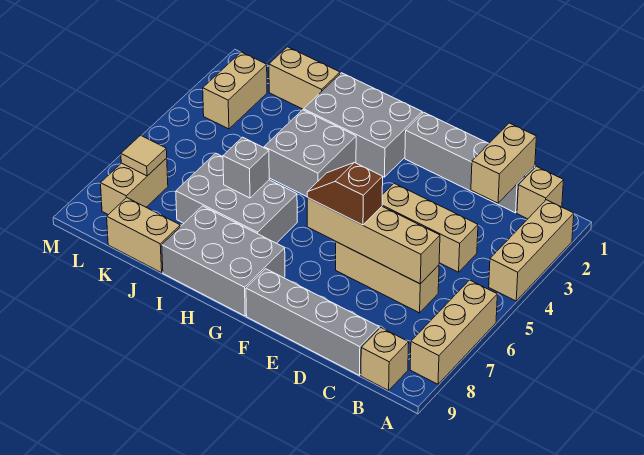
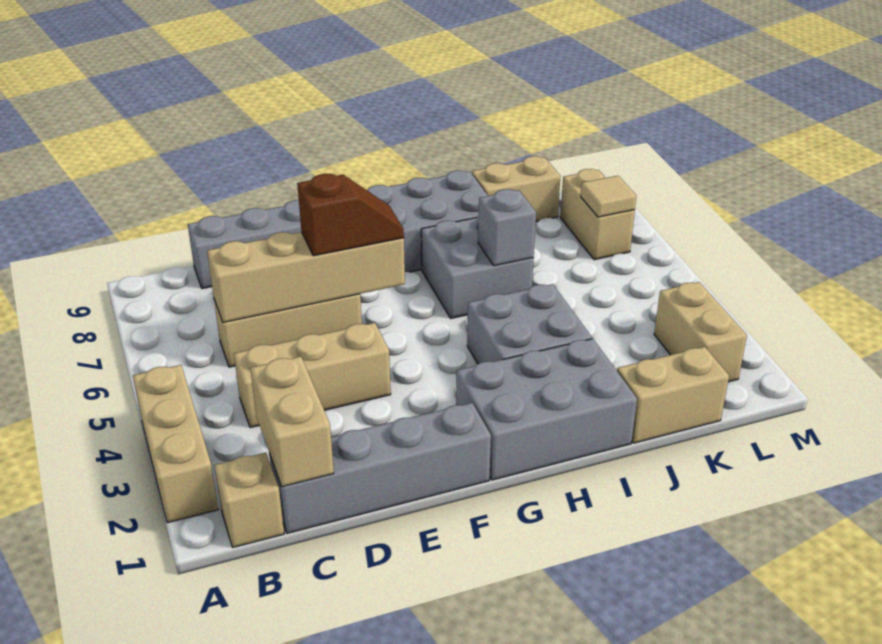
tan 1x3 brick [410,280,497,384] -> none
tan 1x1 brick [361,328,409,390] -> none
grey 2x3 brick [176,153,297,243] -> grey 2x2 brick [421,215,534,318]

